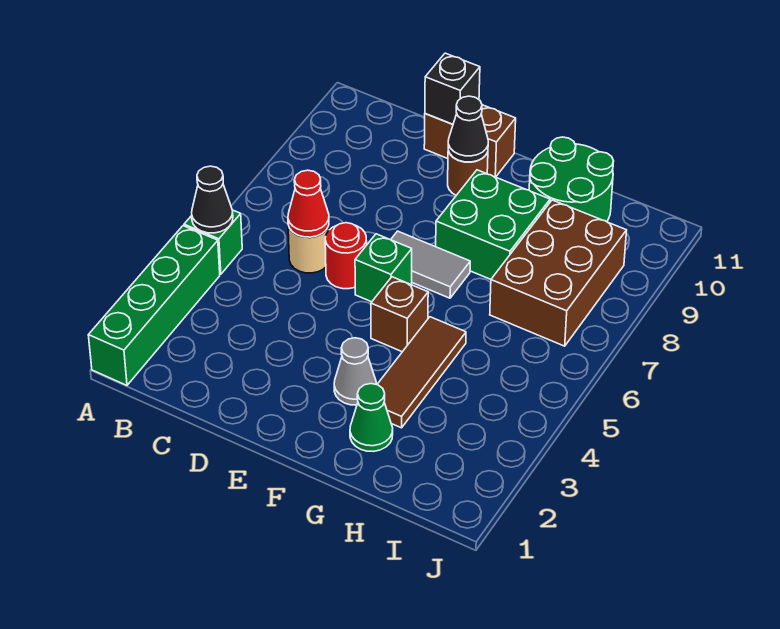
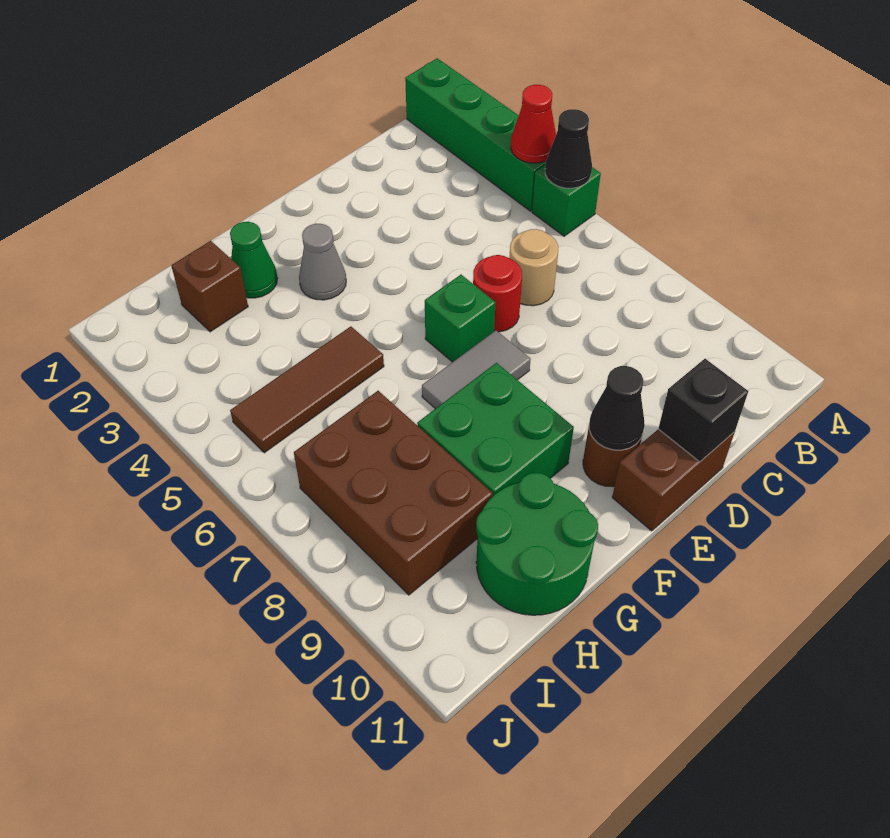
red 1x1 cone [288,170,329,237] -> red 1x1 cone moved to [511,85,556,163]
brown 1x1 brick [371,277,428,352] -> brown 1x1 brick moved to [171,241,248,332]
brown 1x3 tile [377,317,466,428] -> brown 1x3 tile turned to [230,326,384,453]

